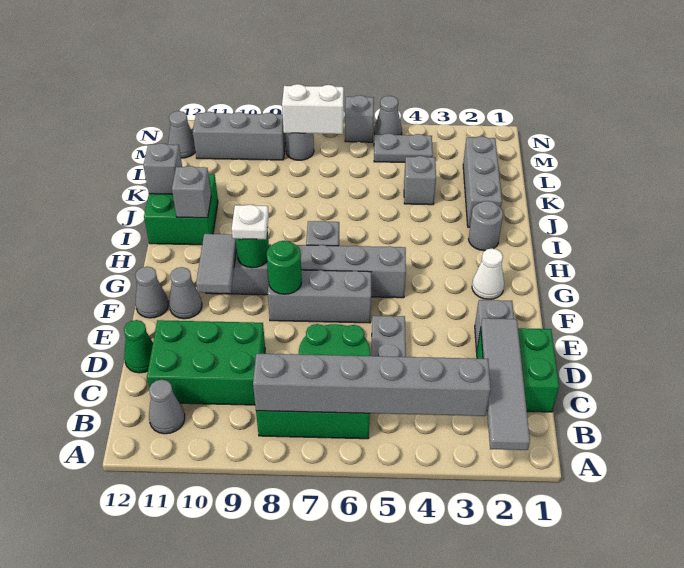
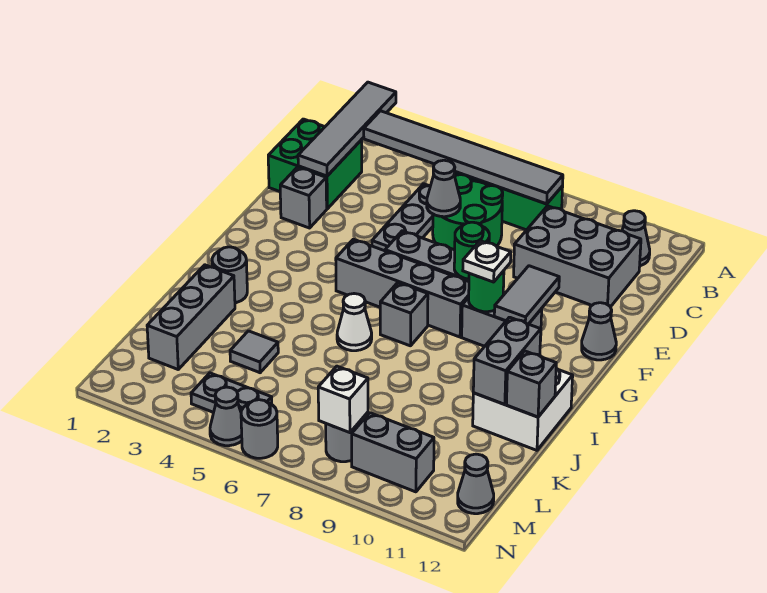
grey 1x6 brick [253,354,491,416] -> grey 1x6 tile [364,111,563,204]
green 2x3 brick [147,320,265,405] -> grey 2x3 brick [514,206,641,307]
green 1x1 cone [124,320,153,373] -> none
grey 1x1 cone [169,267,202,319] -> grey 1x1 cone moved to [427,160,460,217]
white 1x1 cone [472,249,504,299] -> white 1x1 cone moved to [337,294,372,351]
green 2x2 brick [144,174,218,245] -> white 2x2 brick [473,368,573,450]
grey 1x1 brick [172,166,211,218] -> grey 1x2 brick [473,317,541,405]
grey 1x1 brick [404,156,436,205] -> grey 1x1 tile [230,331,278,373]
white 1x2 brick [282,84,344,134] -> white 1x1 brick [318,366,368,433]
grey 1x3 brick [193,112,285,160] -> grey 1x2 brick [352,413,434,492]
grey 1x1 brick [345,95,374,142] -> grey 1x1 round brick [241,400,278,458]

